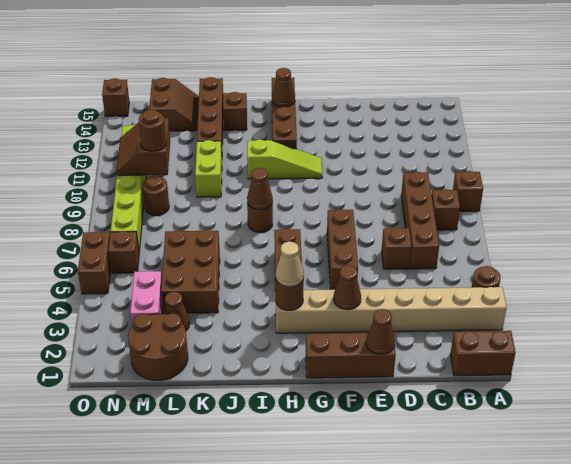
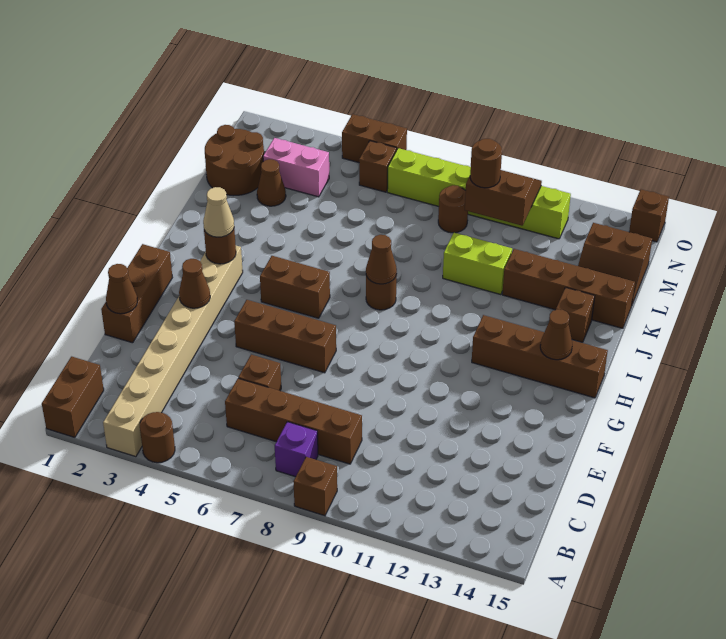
brown 1x1 brick [432,189,460,230] -> purple 1x1 brick [275,422,318,477]
lime 1x3 slope [247,139,322,179] -> none
brown 2x3 brick [161,230,220,313] -> none

